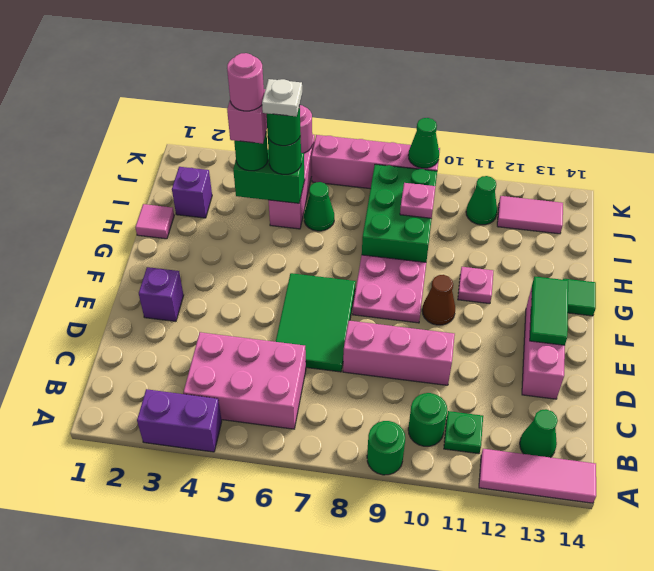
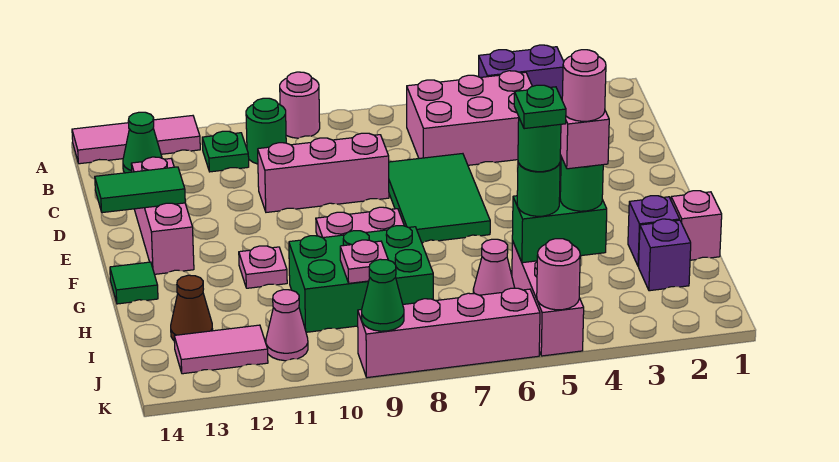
green 1x1 round brick [367,421,405,475] -> pink 1x1 round brick [280,72,320,138]
purple 1x1 brick [139,267,184,321] -> purple 1x1 brick moved to [628,196,680,267]
green 1x2 tile [530,276,568,345] -> green 1x2 tile turned to [95,167,185,213]
brown 1x1 cone [422,275,455,325] -> brown 1x1 cone moved to [171,275,213,340]
pink 1x1 tile [135,204,174,239] -> pink 1x1 brick [671,191,722,260]
green 2x3 brick [362,164,437,262] -> green 2x3 brick turned to [289,226,433,332]
white 1x1 plate [262,79,302,117] -> green 1x1 plate [514,85,566,129]
green 1x1 cone [304,182,334,231] -> pink 1x1 cone [473,239,515,295]
green 1x1 cone [466,176,497,225] -> pink 1x1 cone [266,290,308,361]

